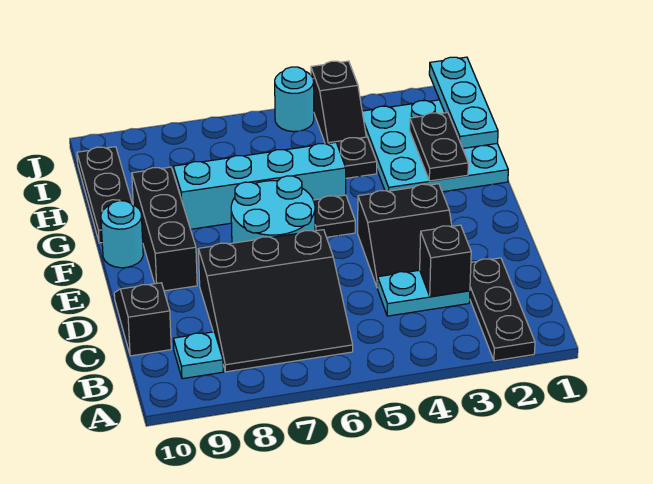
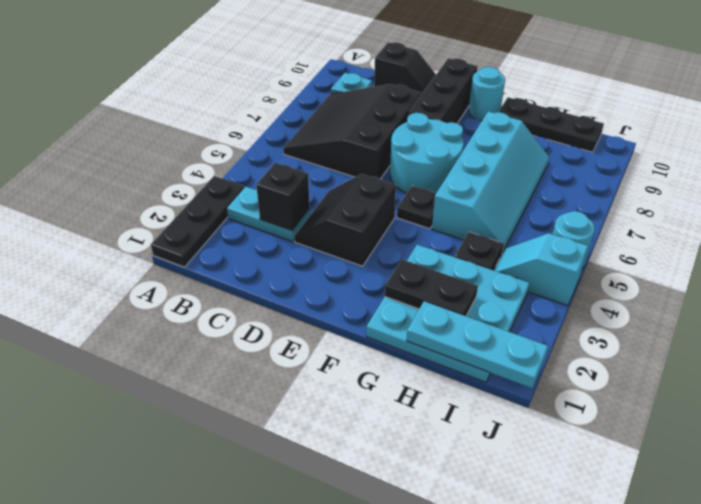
black 1x3 plate [470,258,535,361] -> black 1x3 plate turned to [151,176,244,267]
cyan 1x2 plate [378,270,470,316] -> cyan 1x2 plate turned to [227,187,310,242]
black 1x3 brick [132,167,197,291] -> black 1x3 brick turned to [409,58,478,123]
black 1x2 slope [311,61,366,144] -> cyan 1x2 slope [494,233,588,306]

